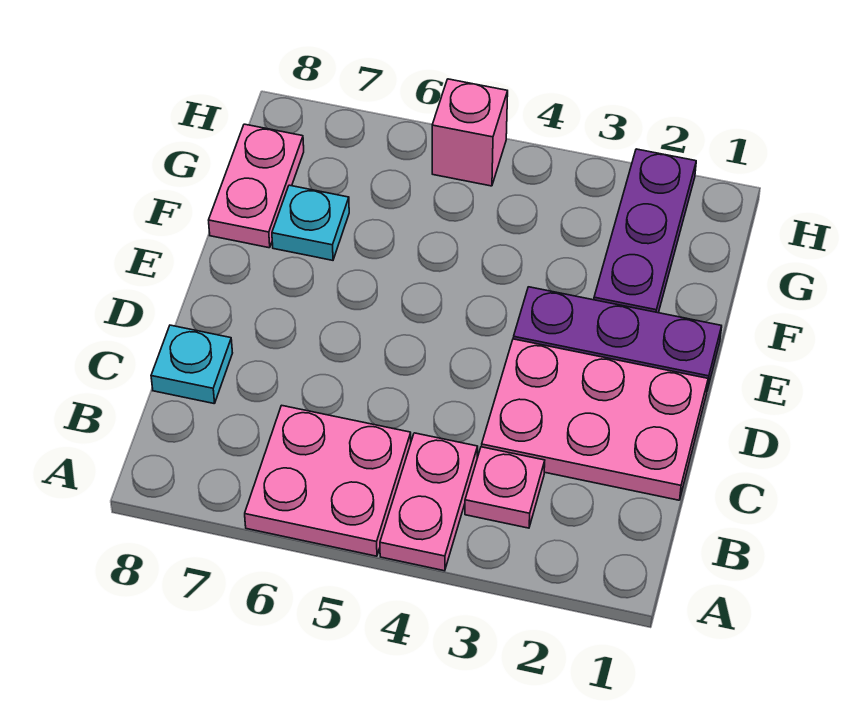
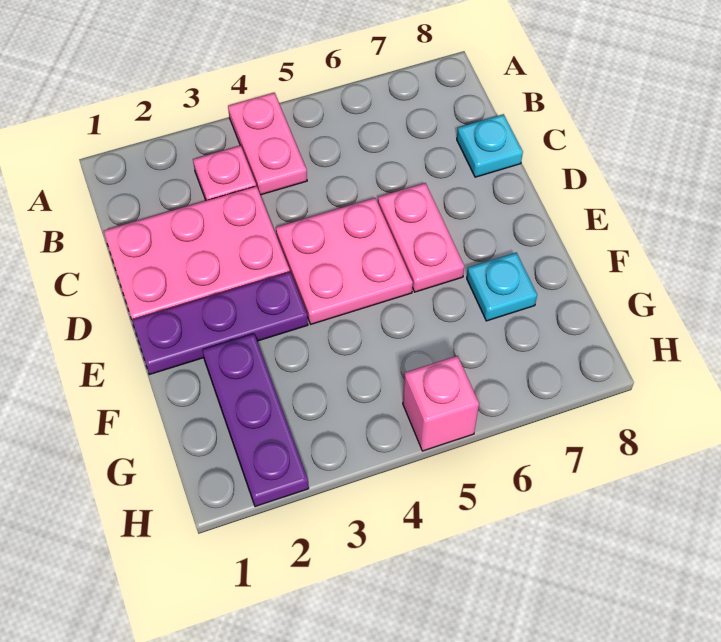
pink 2x2 plate [245,405,411,556] -> pink 2x2 plate moved to [276,198,413,324]
pink 1x2 plate [209,124,304,248] -> pink 1x2 plate moved to [378,183,464,292]

